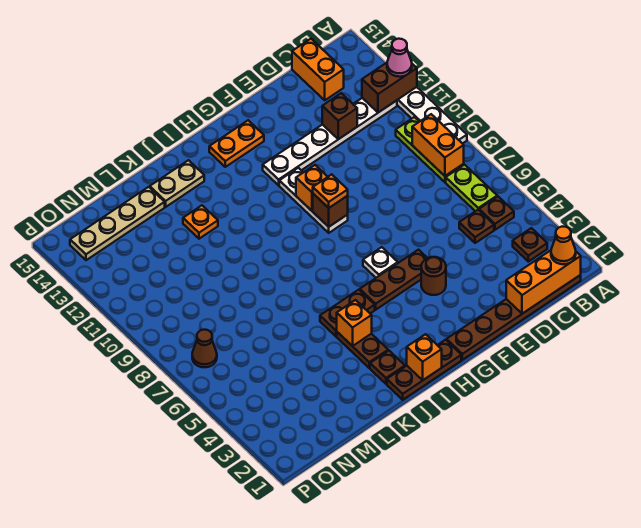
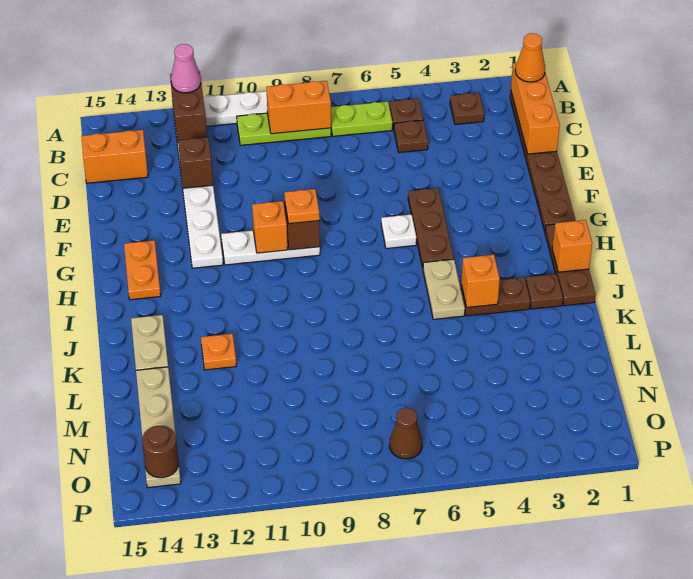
brown 1x1 round brick [421,257,446,295] -> brown 1x1 round brick moved to [142,426,179,478]
brown 1x2 plate [320,290,375,336] -> tan 1x2 plate [423,259,465,319]

